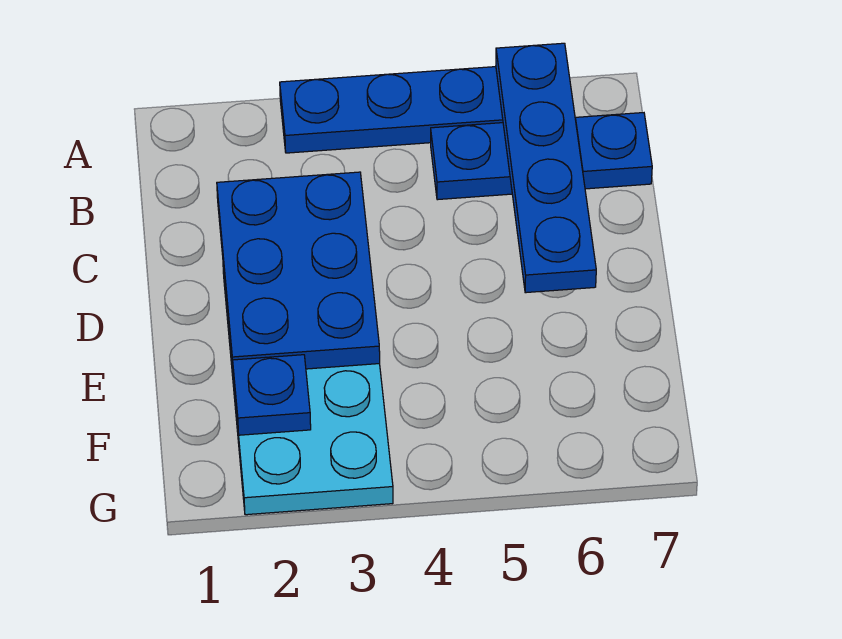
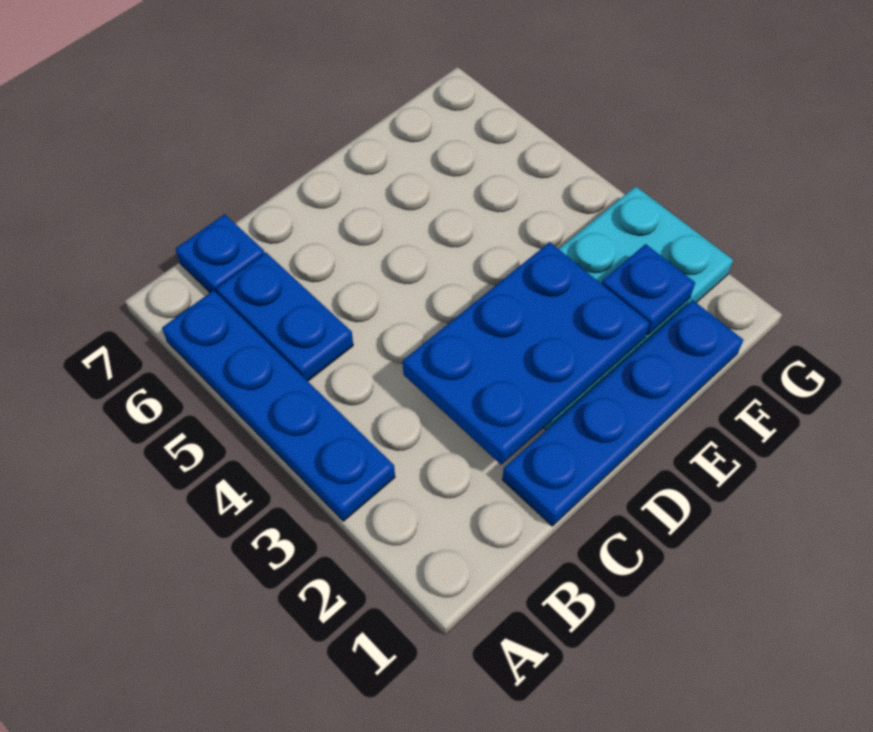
blue 1x4 plate [496,43,596,293] -> blue 1x4 plate moved to [502,300,743,526]

